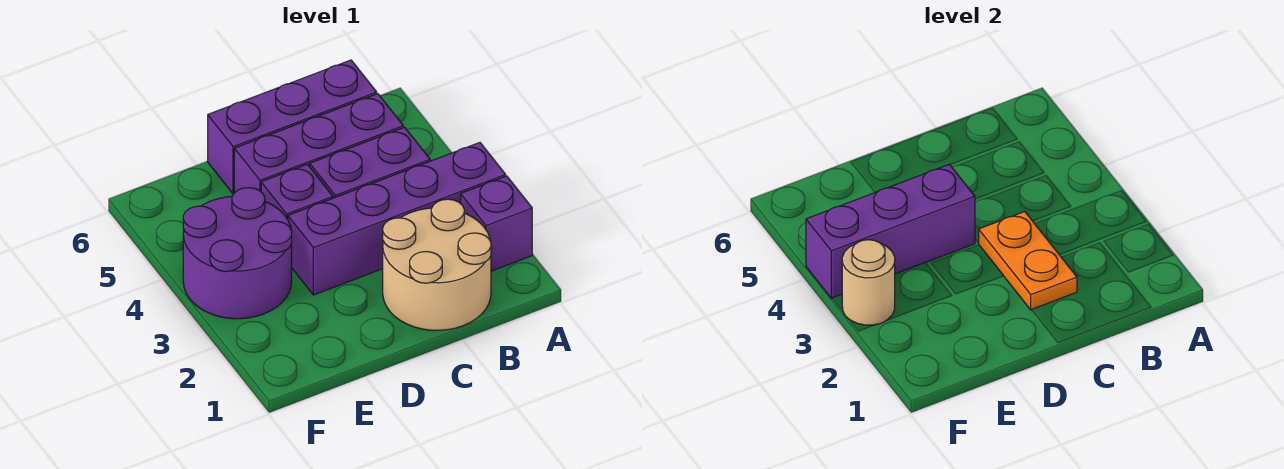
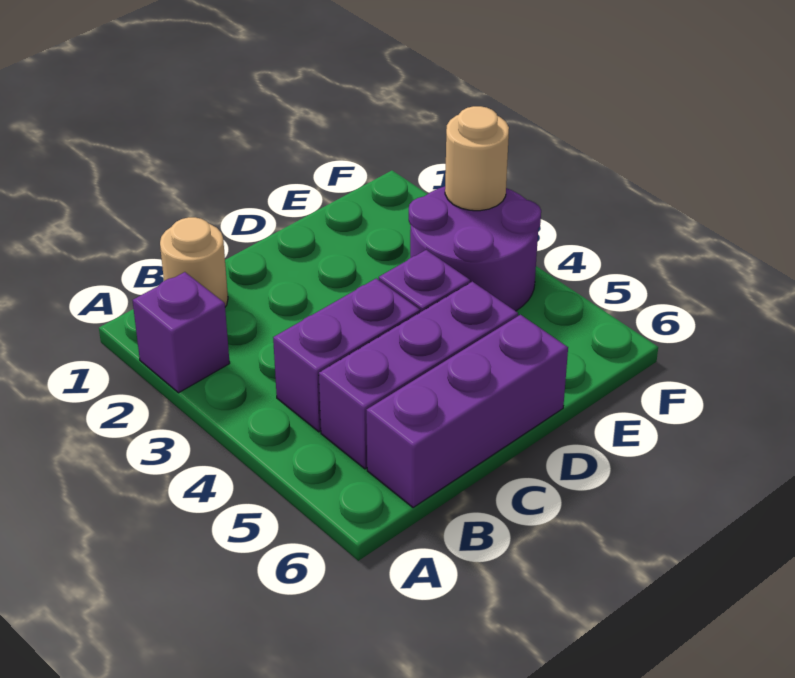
purple 1x4 brick [288,143,506,295] -> none
tan 2x2 round brick [383,199,491,330] -> tan 1x1 round brick [160,217,228,307]
orange 1x2 plate [978,212,1077,310] -> none
purple 1x3 brick [806,164,975,298] -> none

